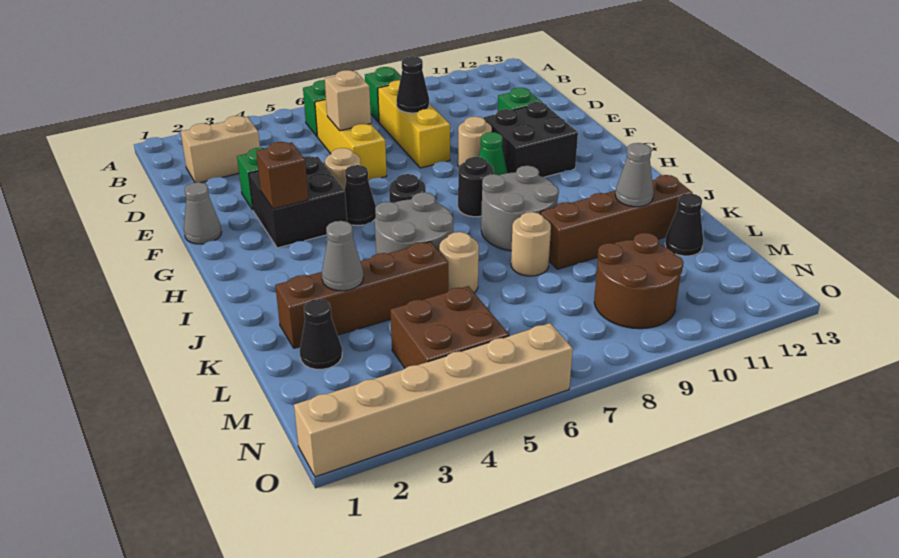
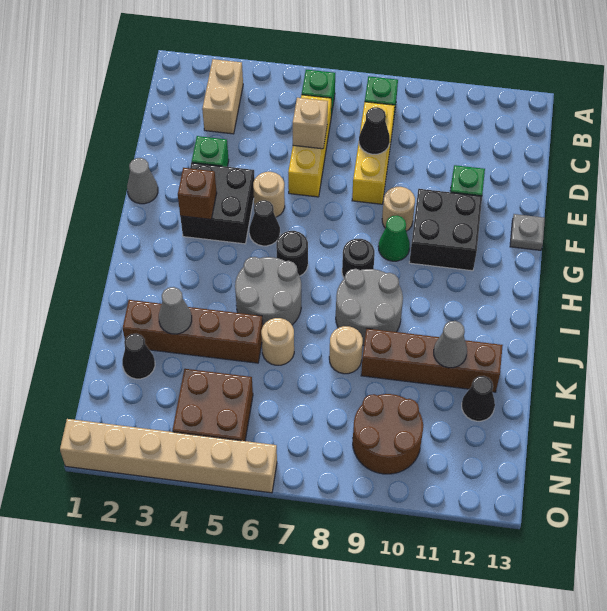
tan 1x2 brick [181,116,260,183] -> tan 1x2 brick turned to [202,59,243,134]
none -> grey 1x1 plate [510,214,545,250]

